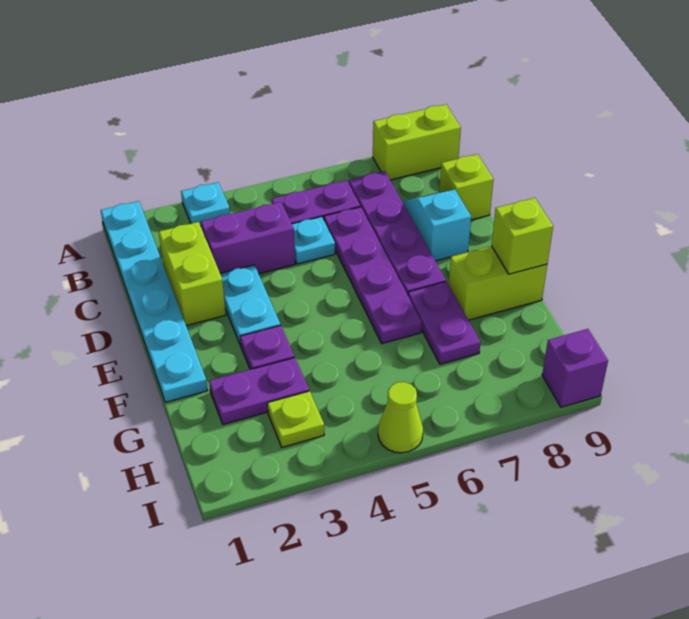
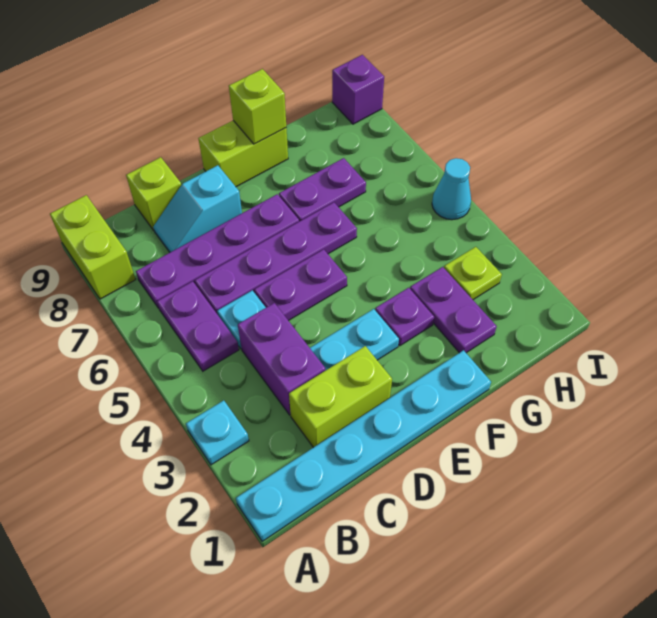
none -> purple 1x2 plate [254,249,347,321]
lime 1x2 brick [448,246,547,320] -> lime 1x2 brick turned to [198,121,288,187]
lime 1x1 cone [378,382,423,453] -> cyan 1x1 cone [432,158,471,220]

